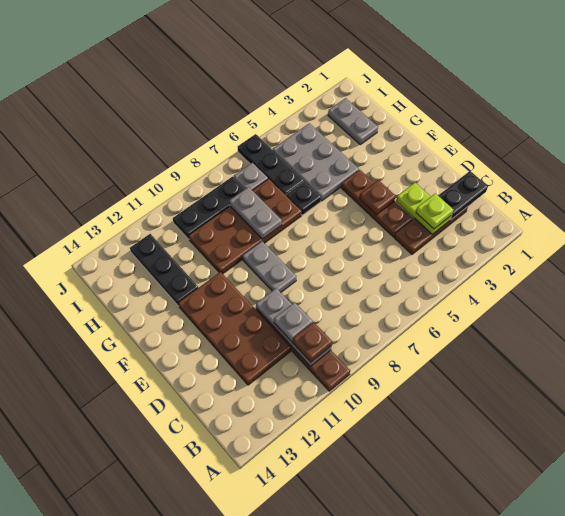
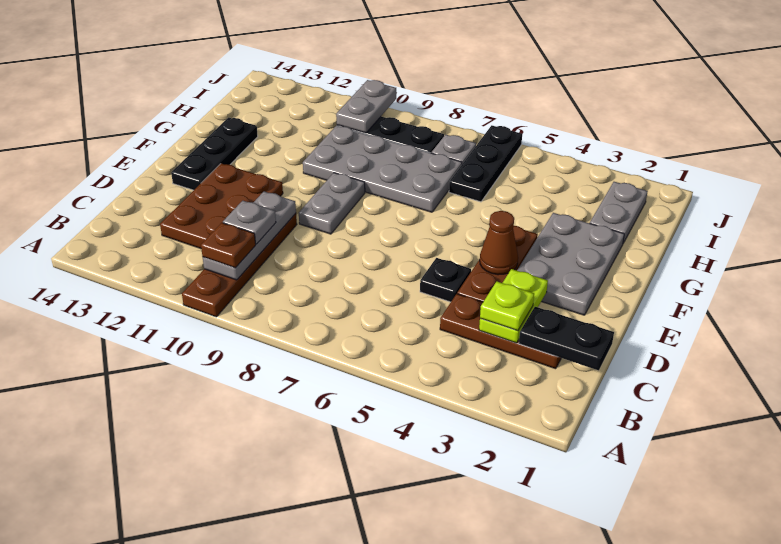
brown 2x4 plate [178,272,291,385] -> brown 2x3 plate [160,163,283,249]
brown 1x1 plate [359,180,395,215] -> brown 1x1 cone [480,211,518,275]
grey 2x3 plate [273,123,359,201] -> grey 2x3 plate moved to [517,213,624,315]
black 1x1 plate [286,181,321,215] -> black 1x1 plate moved to [420,258,471,302]
brown 2x4 plate [189,179,302,274] -> grey 2x4 plate [303,126,462,212]
grey 1x2 plate [229,187,282,239] -> grey 1x2 plate moved to [336,80,396,133]
black 1x3 plate [130,234,198,306] -> black 1x3 plate moved to [171,118,258,190]

